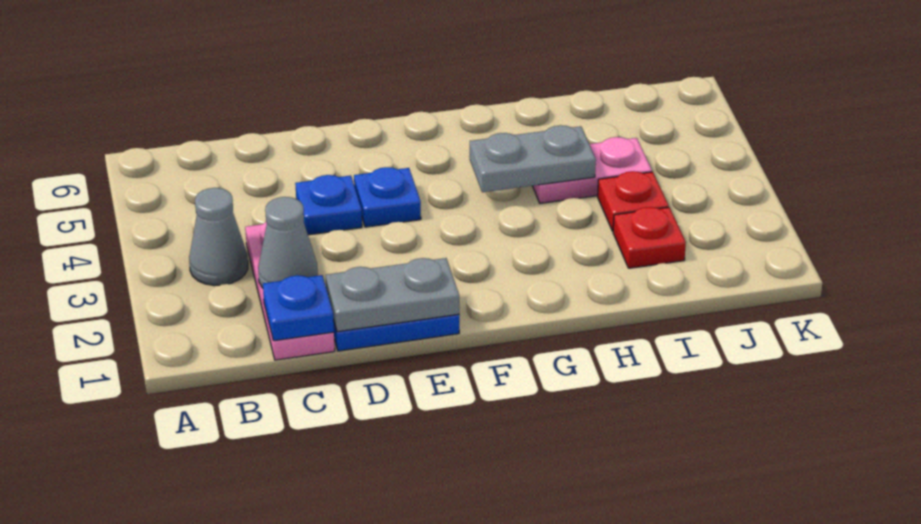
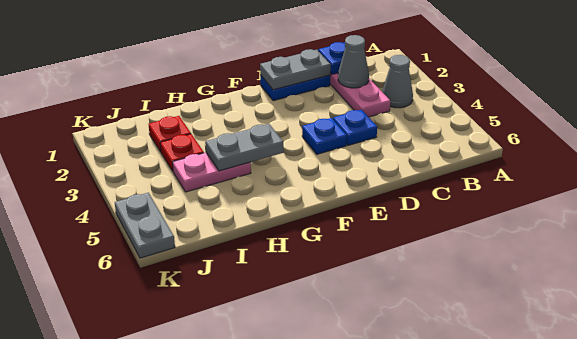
none -> grey 1x2 plate [115,193,175,258]

